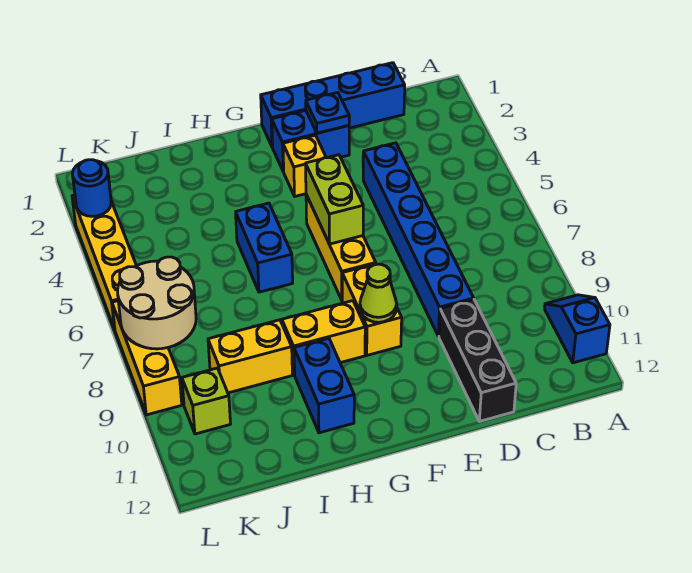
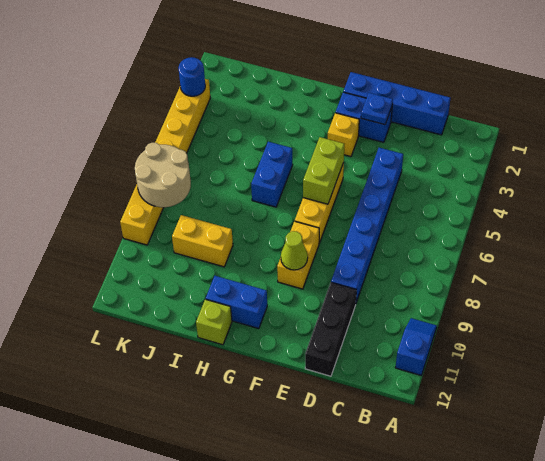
yellow 1x2 brick [282,301,365,375] -> none
blue 1x2 brick [294,338,354,433] -> blue 1x2 brick turned to [206,276,267,329]
lime 1x1 brick [182,368,230,434] -> lime 1x1 brick moved to [196,299,232,345]

